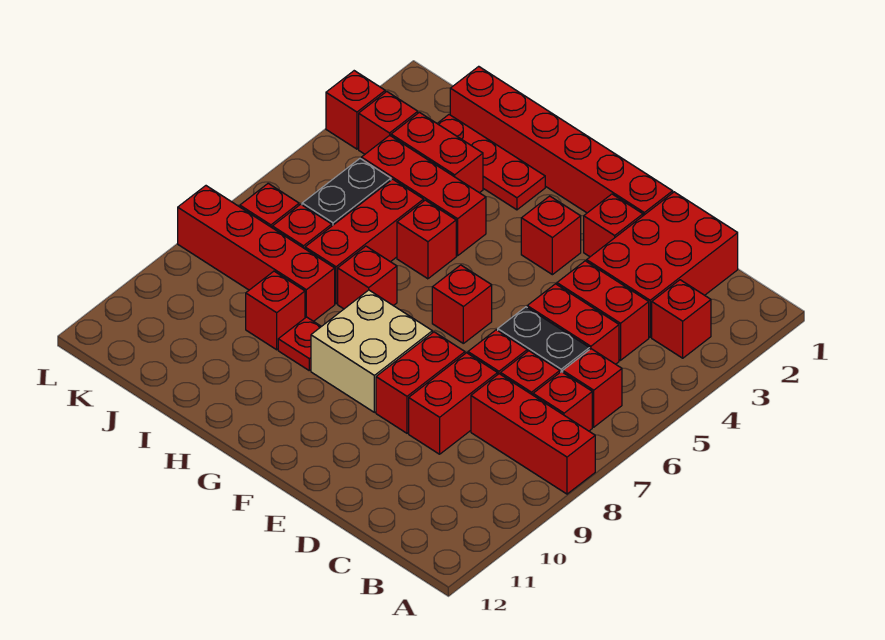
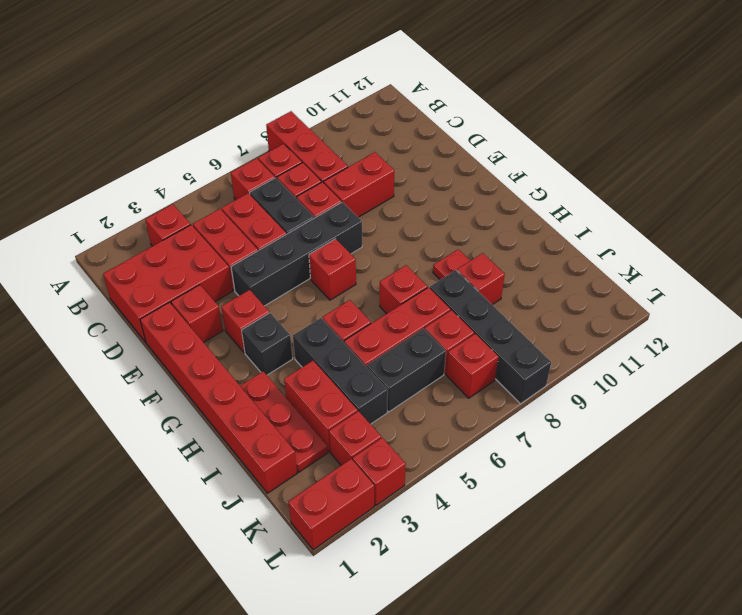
none -> black 1x4 brick [231,202,362,306]
red 1x2 brick [376,332,465,433] -> red 1x2 brick moved to [288,459,374,550]
tan 2x2 brick [311,290,432,412] -> none
none -> black 1x1 brick [242,313,293,375]
red 1x3 brick [361,135,486,256] -> black 1x3 brick [293,318,388,424]
red 1x4 brick [178,186,335,321] -> black 1x4 brick [430,270,551,404]

